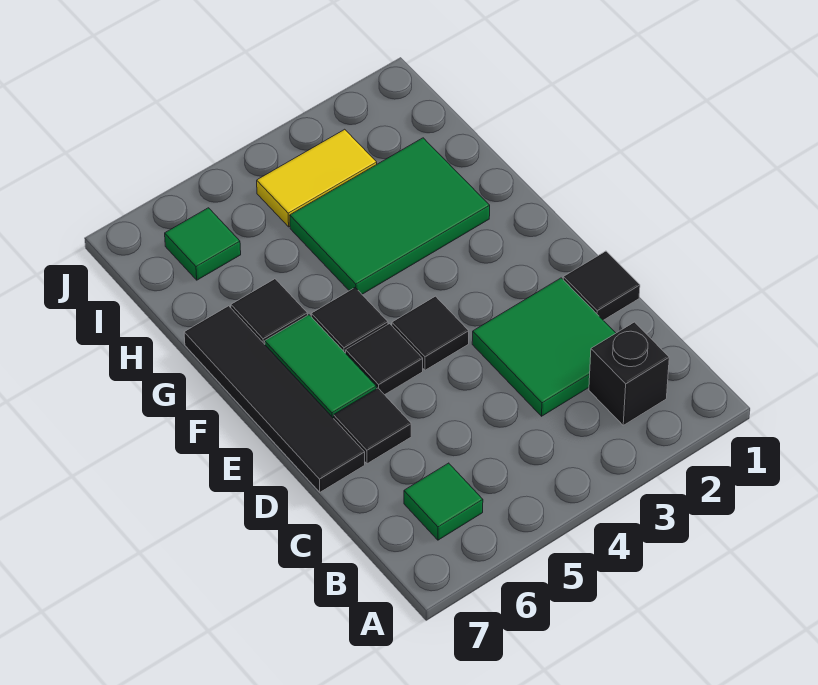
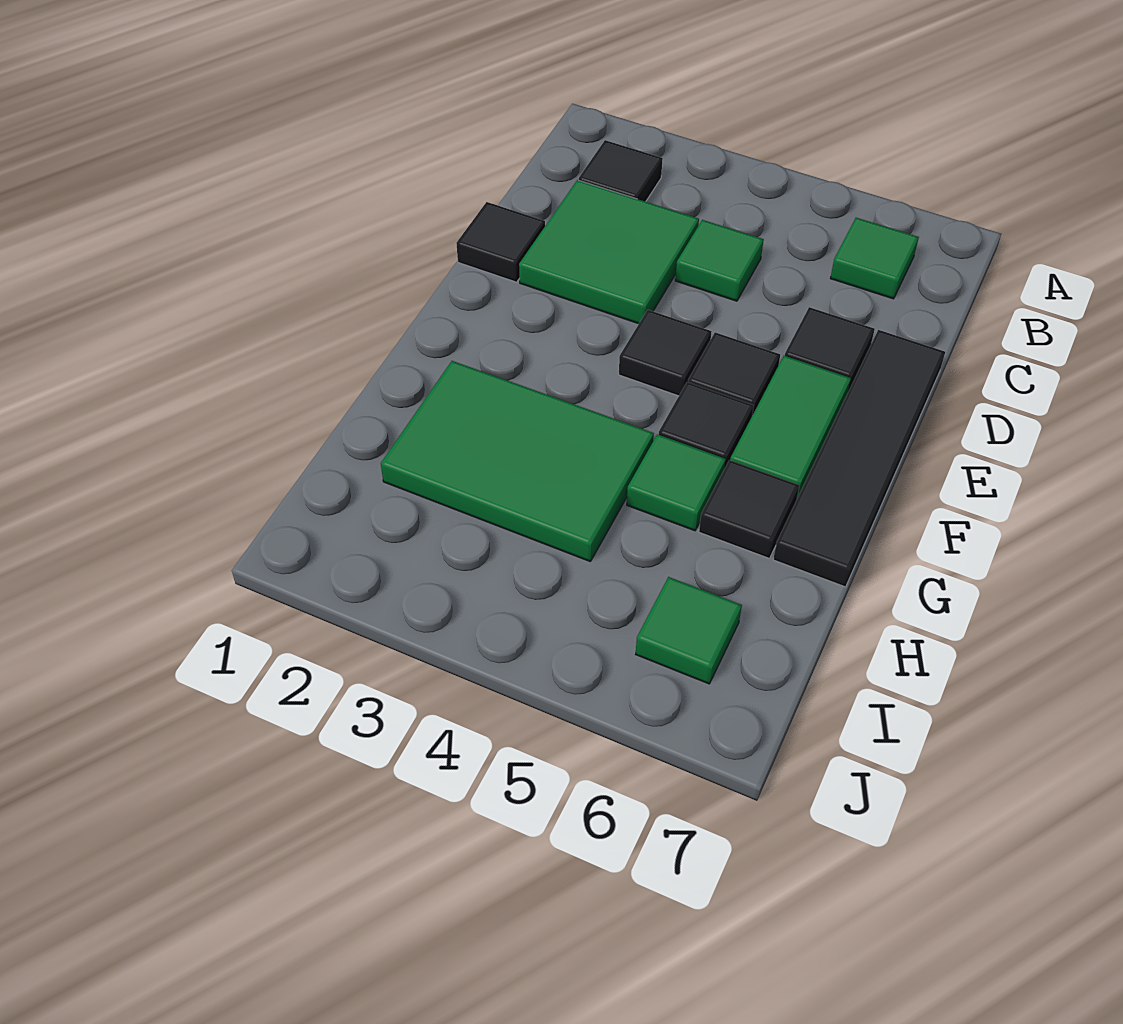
black 1x1 brick [589,322,669,425] -> black 1x1 tile [579,140,663,202]
none -> green 1x1 tile [675,220,764,301]
none -> green 1x1 tile [627,434,726,531]
yellow 1x2 tile [257,129,377,227] -> none

